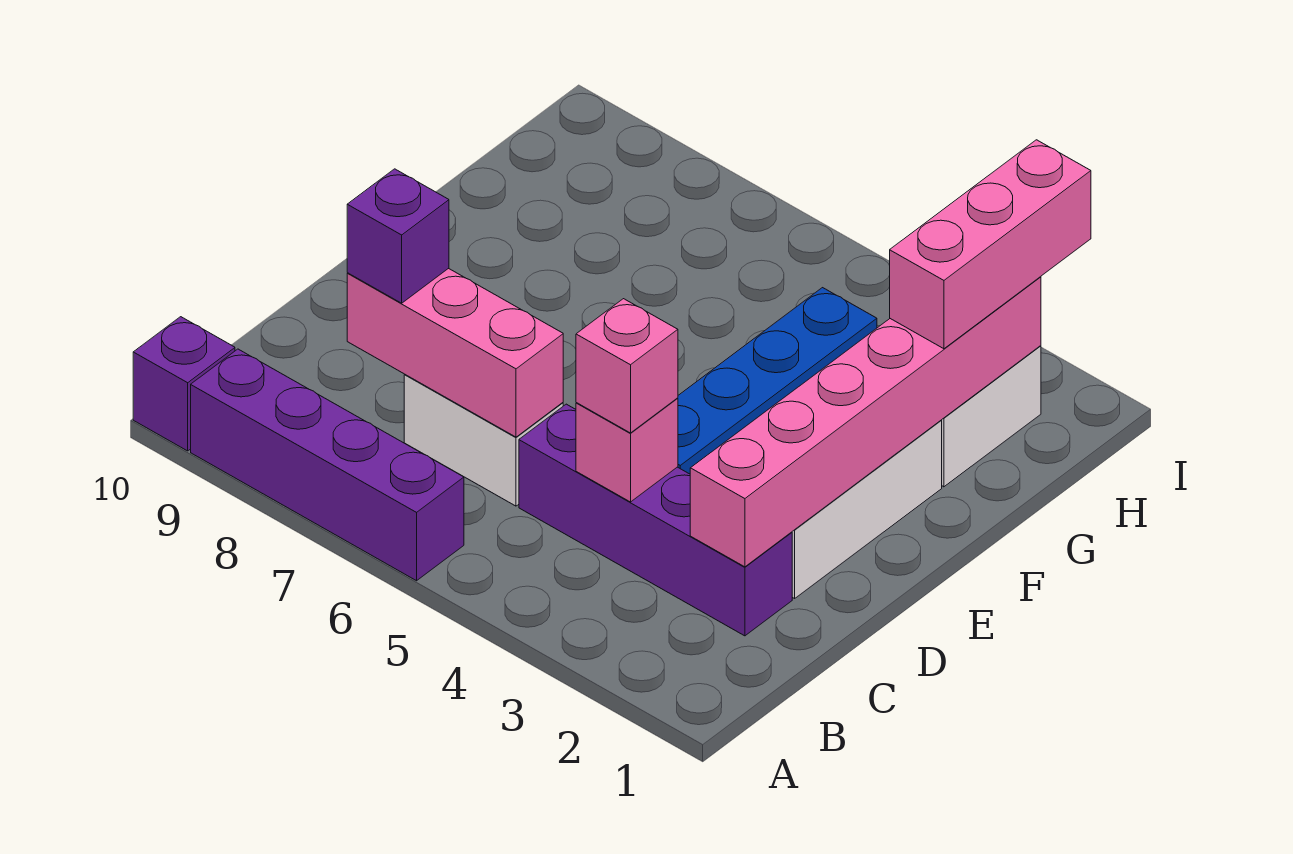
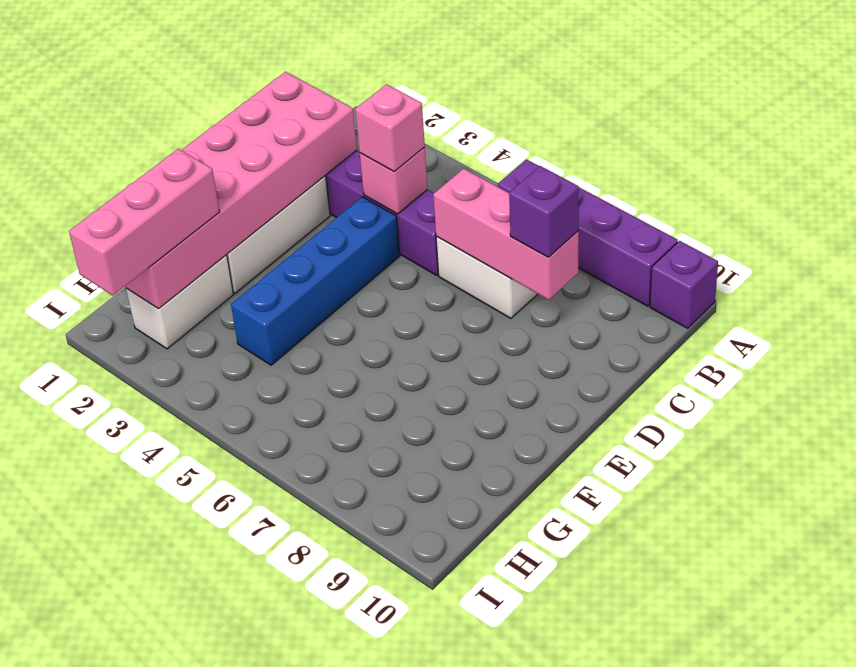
pink 1x6 brick [690,277,1041,567] -> pink 2x6 brick [125,72,357,309]

